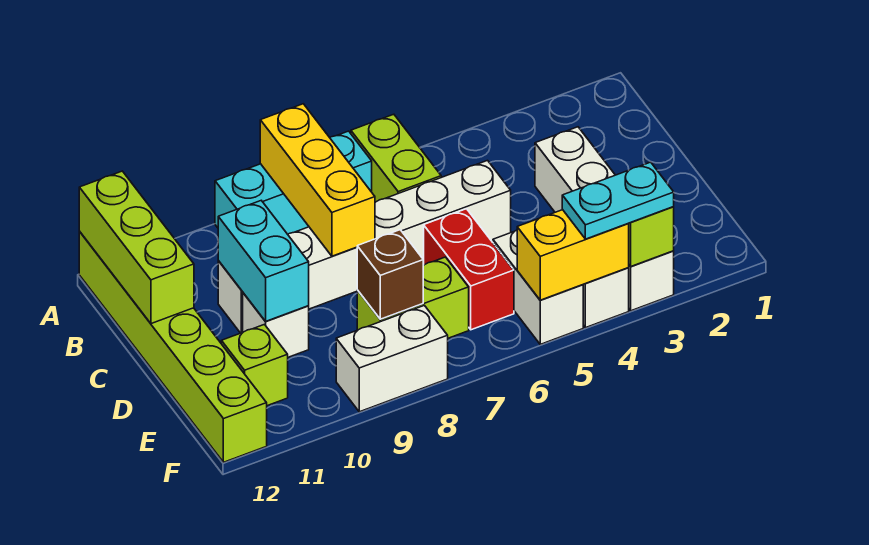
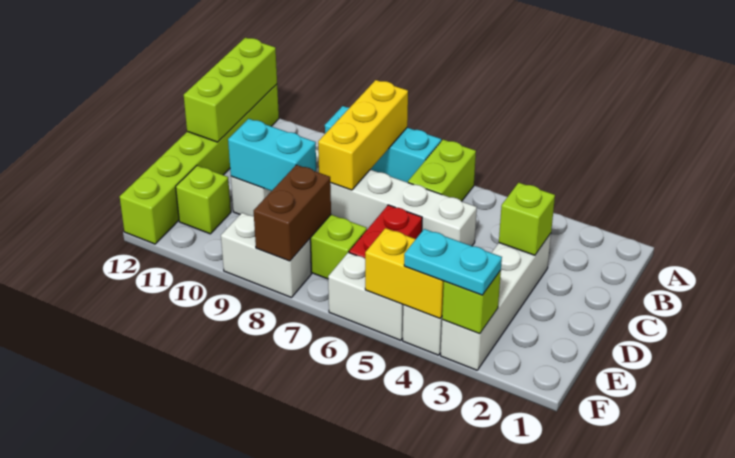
none -> lime 1x1 brick [499,183,555,255]
cyan 1x2 brick [218,201,309,321] -> cyan 1x2 brick turned to [228,119,316,191]
white 1x2 brick [493,230,583,344] -> white 1x2 brick turned to [328,252,403,340]
brown 1x1 brick [357,230,423,319] -> brown 1x2 brick [254,165,331,261]

